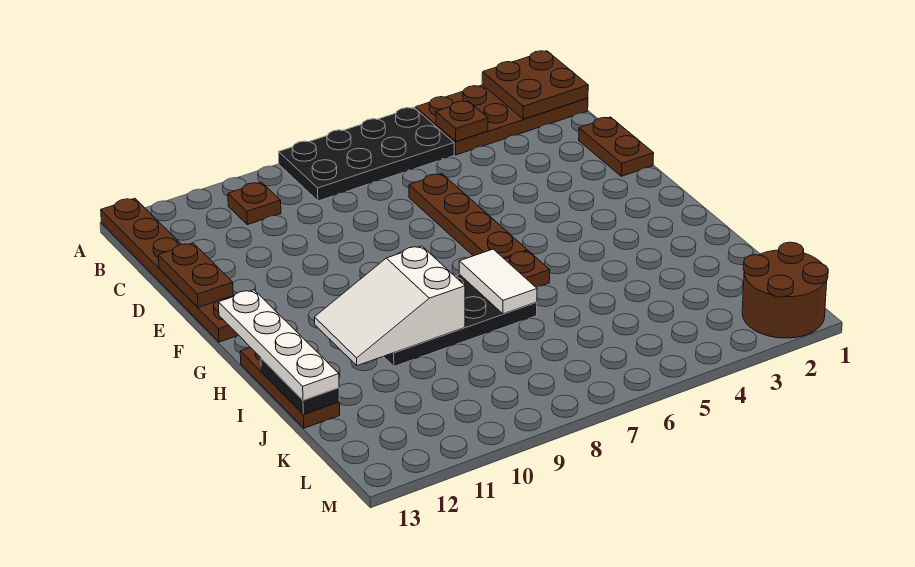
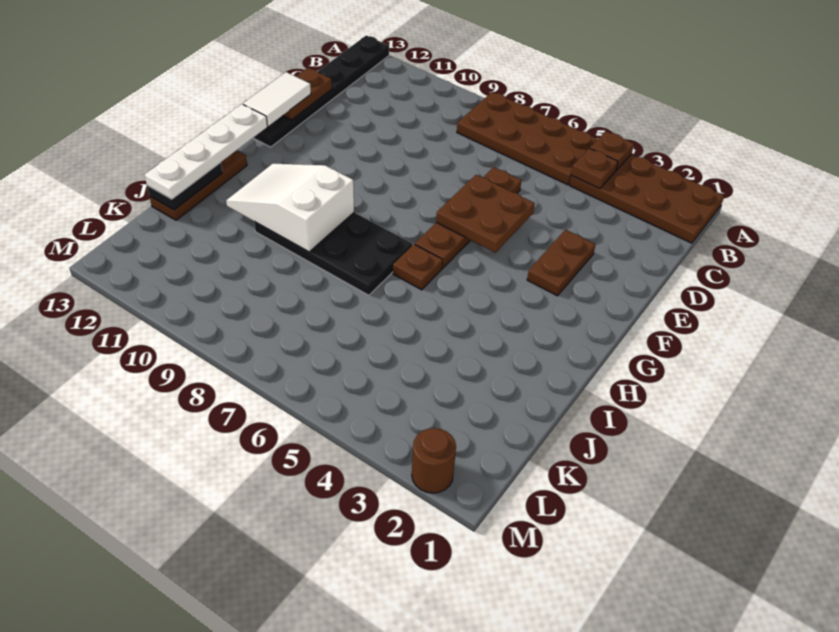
brown 2x2 plate [482,51,588,119] -> brown 2x2 plate moved to [436,175,535,253]
black 2x4 plate [279,107,454,201] -> brown 2x4 plate [457,92,598,185]
brown 1x6 plate [101,198,238,342] -> black 1x6 plate [254,35,389,147]
brown 1x1 plate [228,182,281,225] -> brown 1x1 plate moved to [590,131,634,170]
brown 1x2 plate [579,117,654,176] -> brown 1x2 plate moved to [527,230,596,296]
white 1x2 tile [459,249,537,314] -> white 1x2 tile moved to [243,72,311,126]
brown 2x2 round brick [742,242,828,338] -> brown 1x1 round brick [412,428,456,493]

